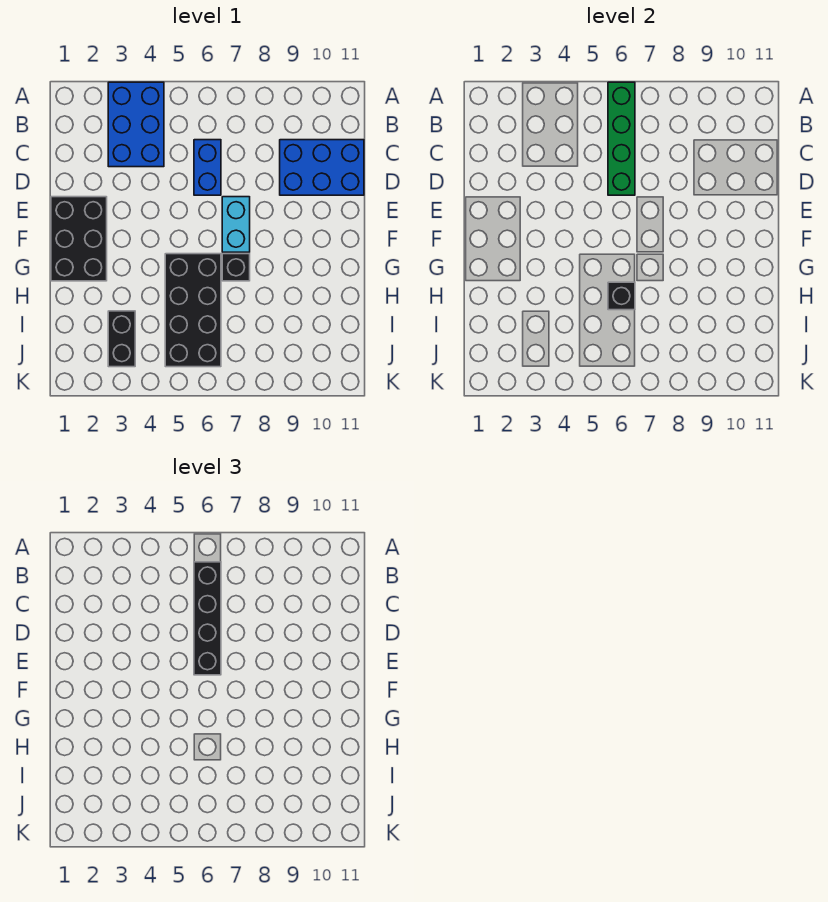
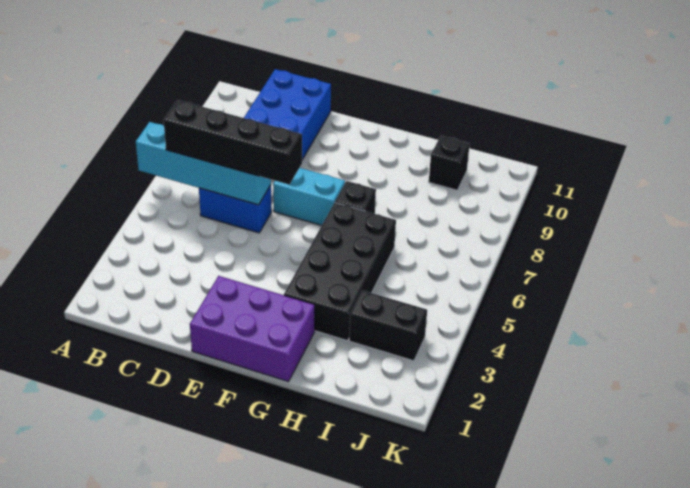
blue 2x3 brick [108,82,164,167] -> none
green 1x4 brick [608,82,635,195] -> cyan 1x4 brick [136,122,271,205]
black 2x3 brick [51,197,107,281] -> purple 2x3 brick [190,276,315,382]
black 2x4 brick [165,254,221,367] -> black 2x4 brick turned to [284,203,396,341]
black 1x1 brick [608,282,635,310] -> black 1x1 brick moved to [429,136,470,190]

